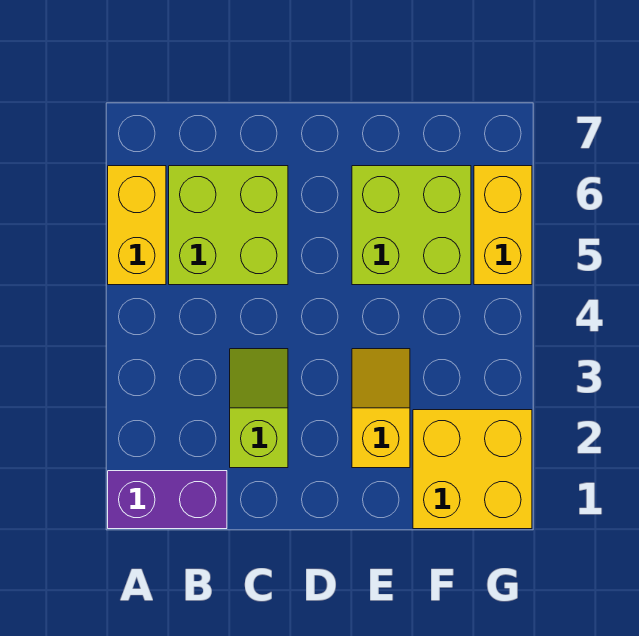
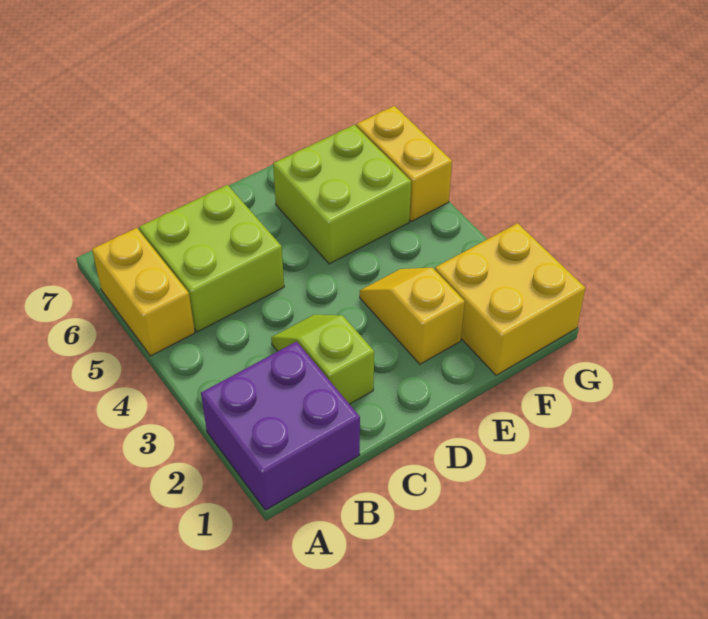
purple 1x2 brick [108,471,227,529] -> purple 2x2 brick [201,342,360,510]

